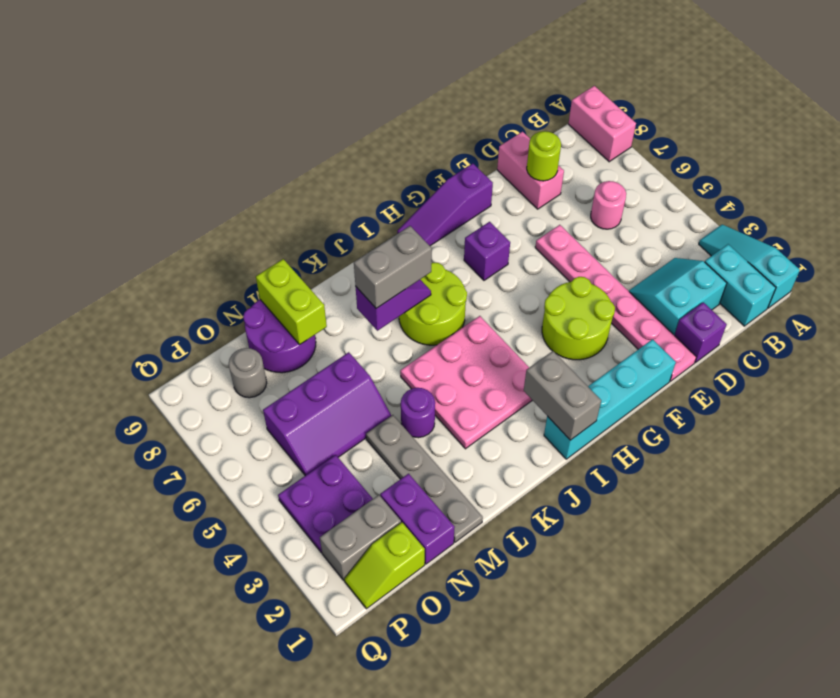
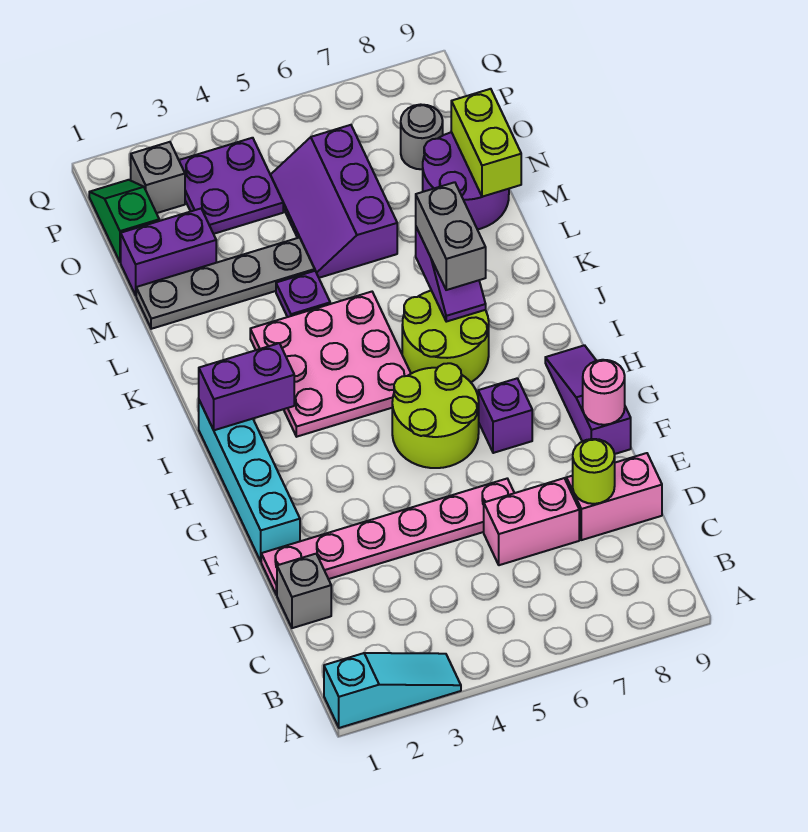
pink 1x2 brick [568,86,636,162] -> pink 1x2 brick moved to [484,478,579,565]
cyan 1x2 brick [705,244,776,326] -> none
cyan 2x2 slope [629,258,727,335] -> none
pink 1x1 round brick [591,181,626,229] -> pink 1x1 round brick moved to [583,360,625,425]
purple 1x1 brick [674,302,727,363] -> grey 1x1 brick [277,554,331,628]
lime 2x2 round brick [542,277,615,360] -> lime 2x2 round brick moved to [392,363,479,468]
grey 1x2 brick [524,351,601,440] -> purple 1x2 brick [199,343,294,430]
purple 1x1 round brick [401,388,435,438] -> purple 1x1 plate [276,271,330,317]
lime 1x2 brick [256,259,327,344] -> lime 1x2 brick turned to [451,89,521,197]
lime 1x2 slope [344,523,425,609] -> green 1x2 slope [89,180,159,262]
grey 1x2 brick [320,495,401,580] -> grey 1x1 brick [131,142,185,213]

